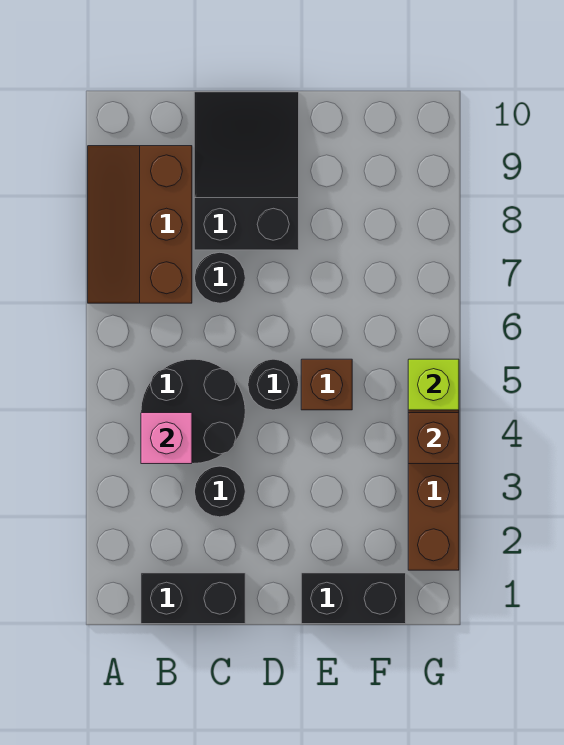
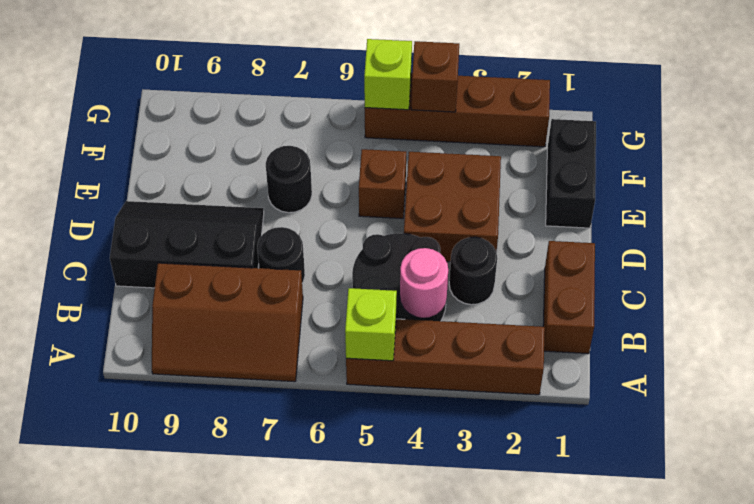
none -> brown 1x4 brick [346,319,545,395]
none -> lime 1x1 brick [345,288,397,361]
black 1x2 brick [141,573,245,624] -> brown 1x2 brick [543,241,595,354]
pink 1x1 brick [141,413,192,464] -> pink 1x1 round brick [400,248,448,318]
black 2x3 slope [194,92,299,250] -> black 2x3 slope turned to [110,201,264,288]
none -> brown 2x2 brick [404,152,501,262]
black 1x1 round brick [248,359,299,410] -> black 1x1 round brick moved to [266,146,312,213]

